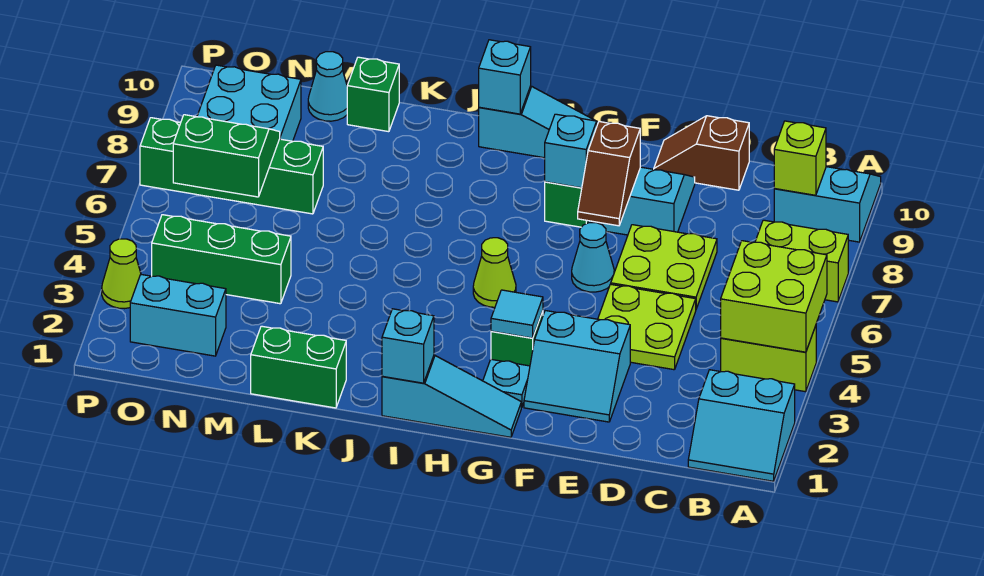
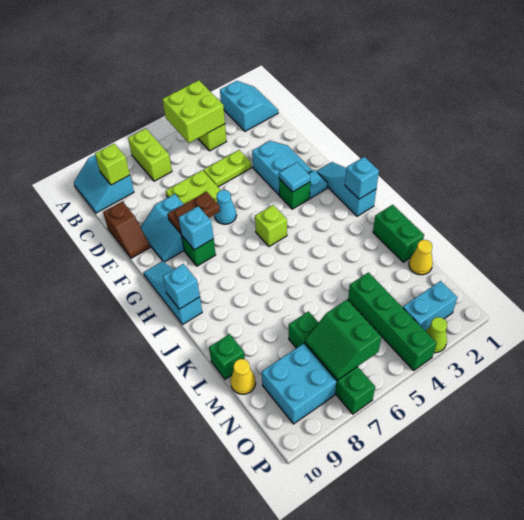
lime 2x2 plate [598,284,696,370] -> lime 1x2 plate [204,150,252,187]
brown 1x2 slope [578,122,640,226] -> brown 1x2 plate [168,192,220,234]
lime 1x1 cone [473,238,516,307] -> lime 1x1 brick [255,205,287,247]
none -> yellow 1x1 cone [409,240,433,275]
green 1x3 brick [152,215,291,304] -> green 1x4 brick [348,272,437,371]
cyan 1x1 cone [308,52,347,121] -> yellow 1x1 cone [230,359,256,394]
cyan 1x2 brick [130,275,226,356] -> cyan 1x2 brick turned to [403,281,457,331]

